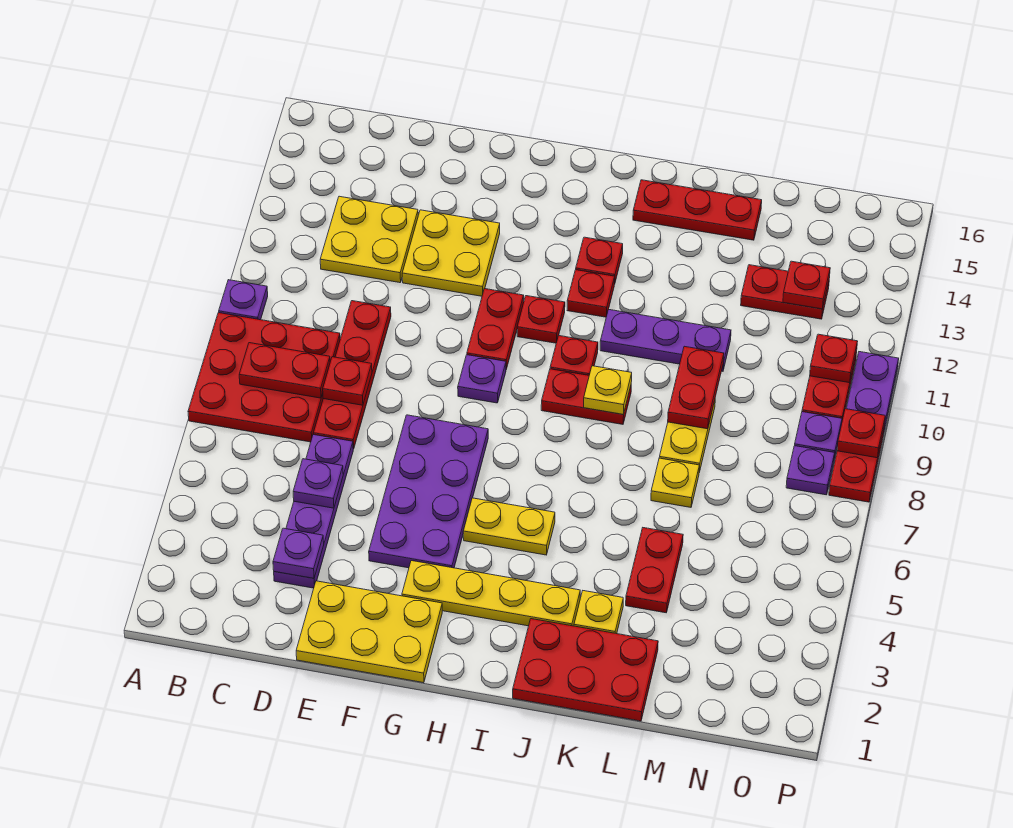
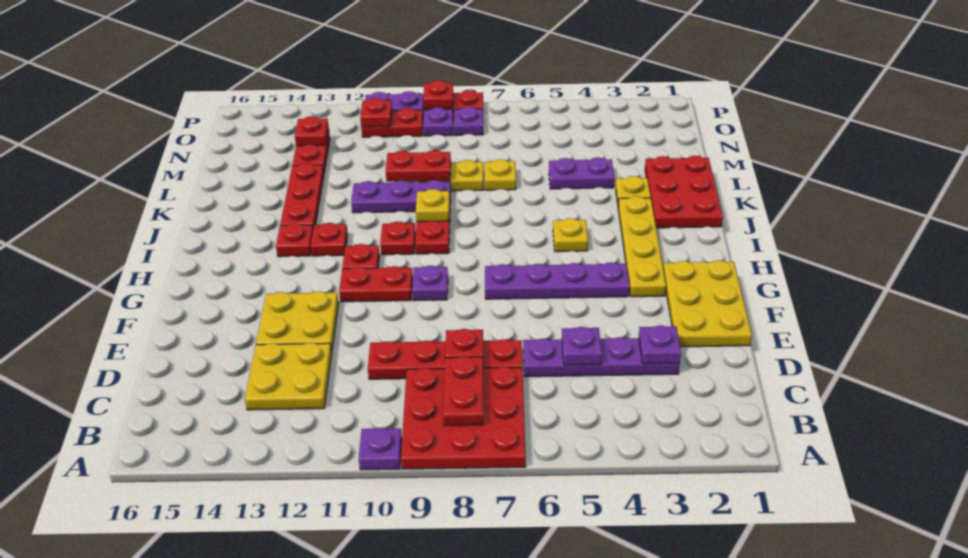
purple 2x4 plate [369,415,488,568] -> purple 1x4 plate [485,262,629,299]
yellow 1x2 plate [463,498,555,555] -> yellow 1x1 plate [553,218,588,252]
purple 1x3 plate [600,309,731,371] -> purple 1x3 plate turned to [351,180,451,213]
red 1x3 plate [633,180,762,240] -> red 1x3 plate moved to [280,163,324,228]
red 1x2 plate [626,528,683,613] -> purple 1x2 plate [549,157,614,189]

